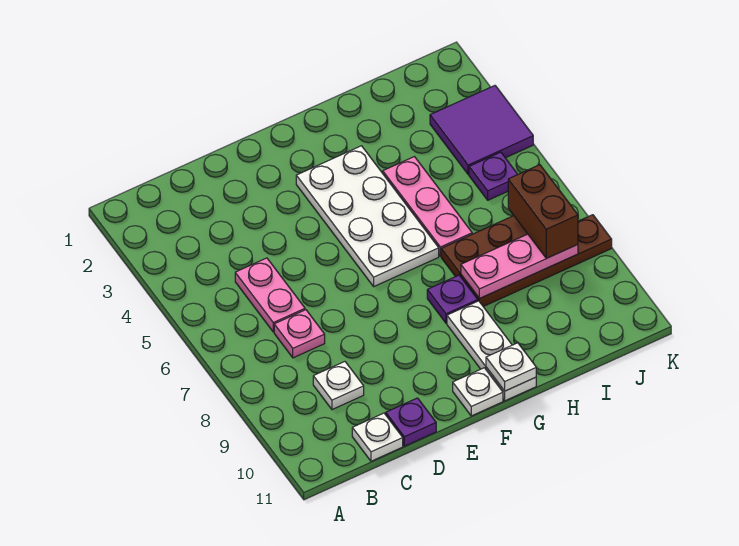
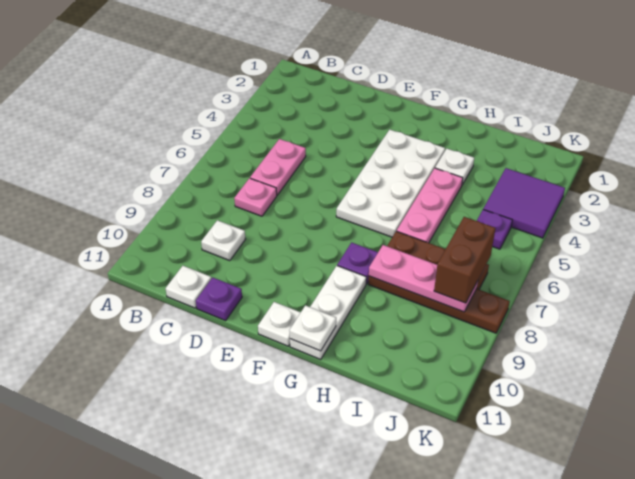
none -> white 1x1 plate [435,149,474,185]

